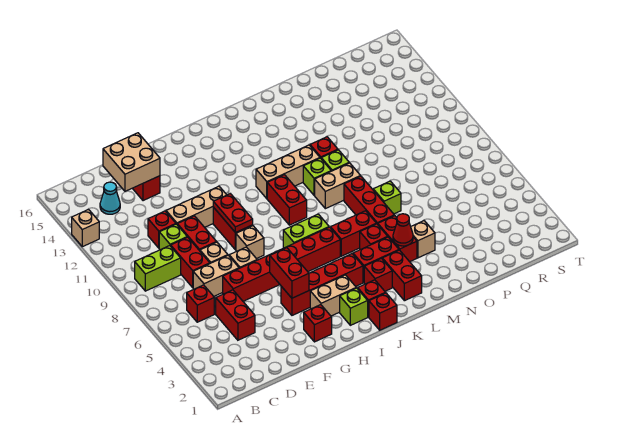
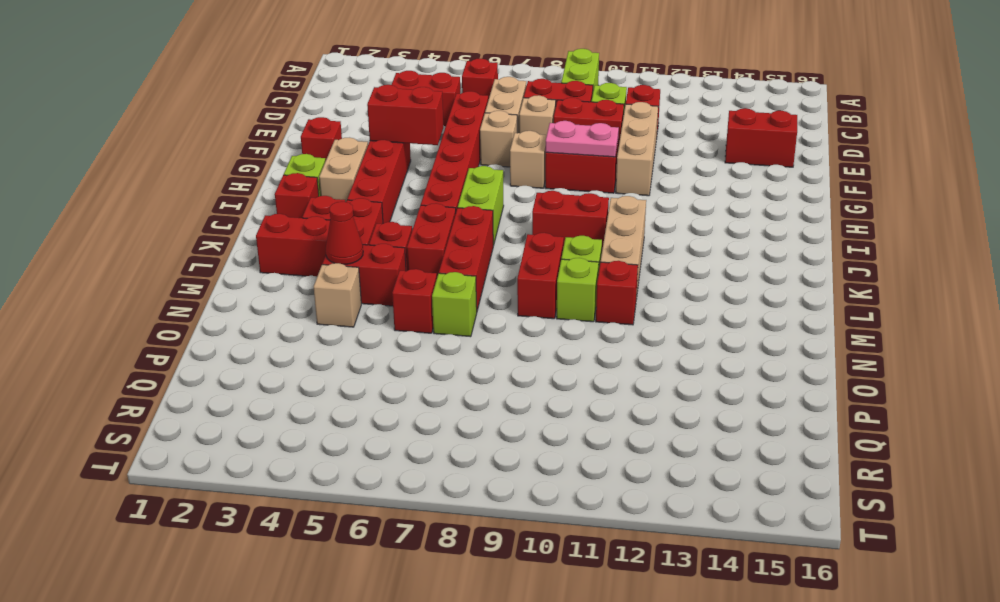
tan 1x1 brick [72,210,99,247] -> none
cyan 1x1 cone [100,182,120,214] -> none
tan 2x2 brick [103,133,160,192] -> none
red 1x2 plate [213,194,253,233] -> pink 1x2 plate [546,121,619,157]
red 1x1 brick [369,293,397,330] -> red 1x1 brick moved to [392,269,437,333]
tan 1x2 brick [315,163,361,209] -> red 1x2 brick [517,233,564,319]
red 1x3 brick [344,176,394,224] -> red 1x3 brick turned to [439,206,493,310]

